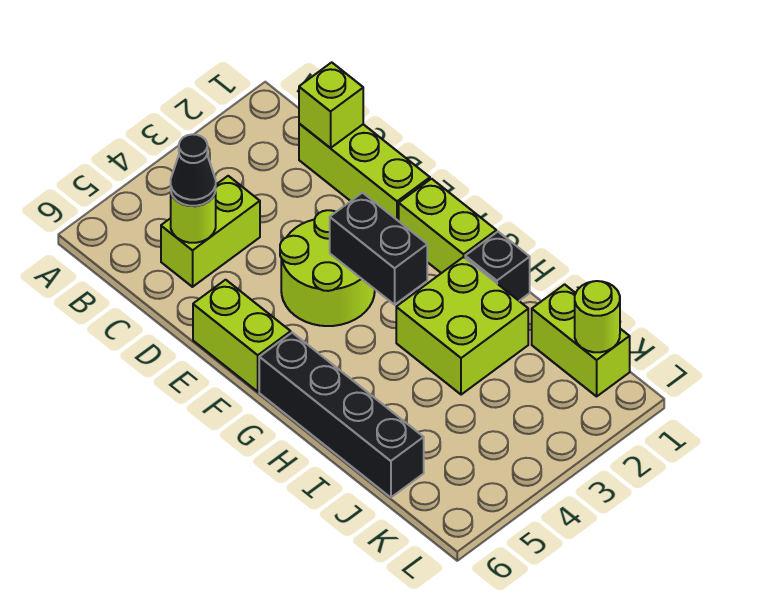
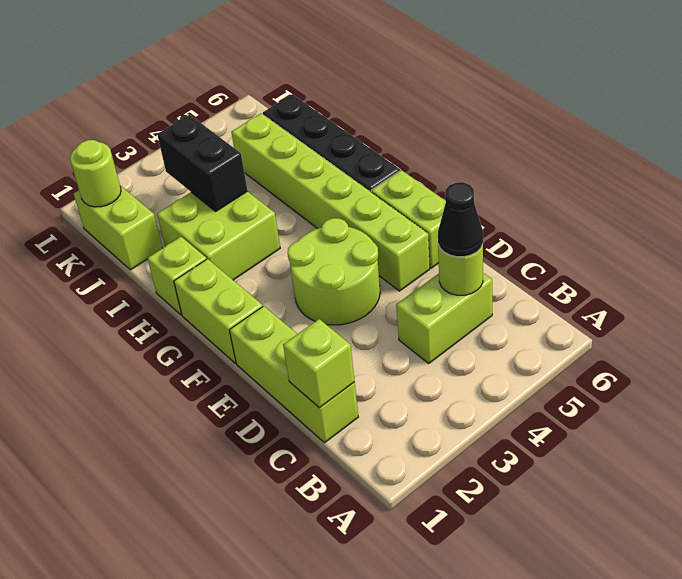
none -> lime 1x6 brick [231,113,430,291]
black 1x2 brick [330,193,427,305] -> black 1x2 brick moved to [157,115,248,211]
black 1x1 brick [465,232,530,301] -> lime 1x1 brick [148,237,206,315]

